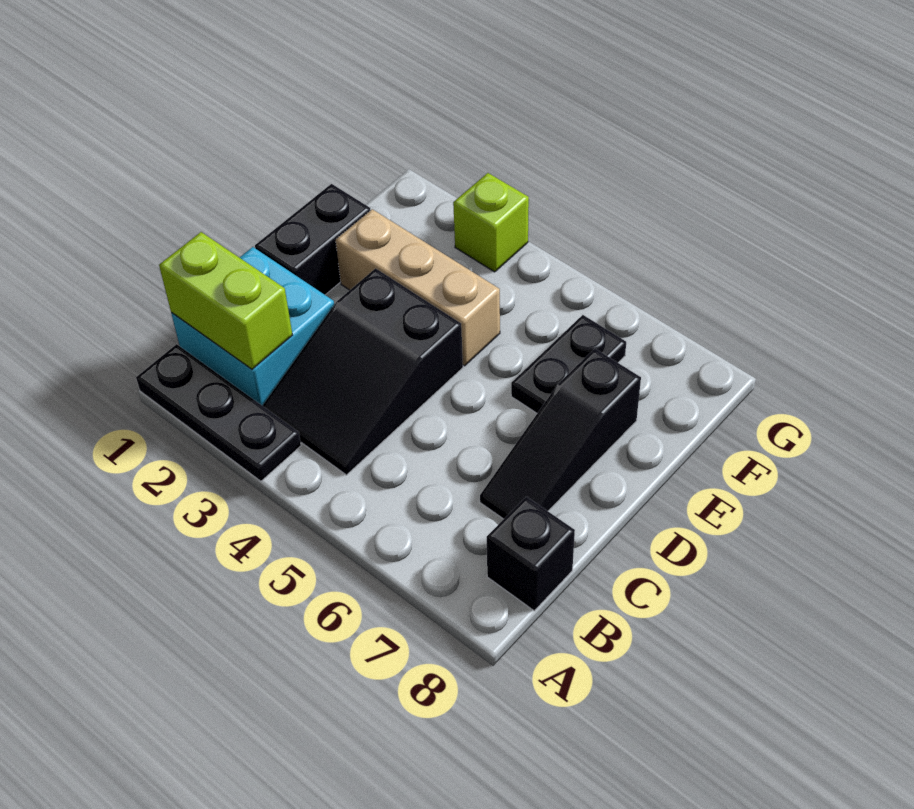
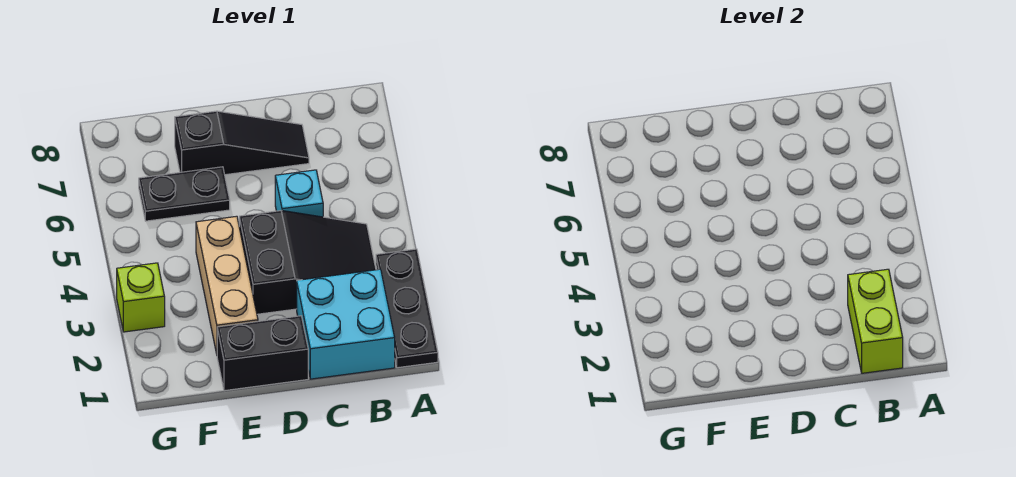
black 1x1 brick [487,497,575,611] -> none
none -> cyan 1x1 brick [275,170,323,217]

